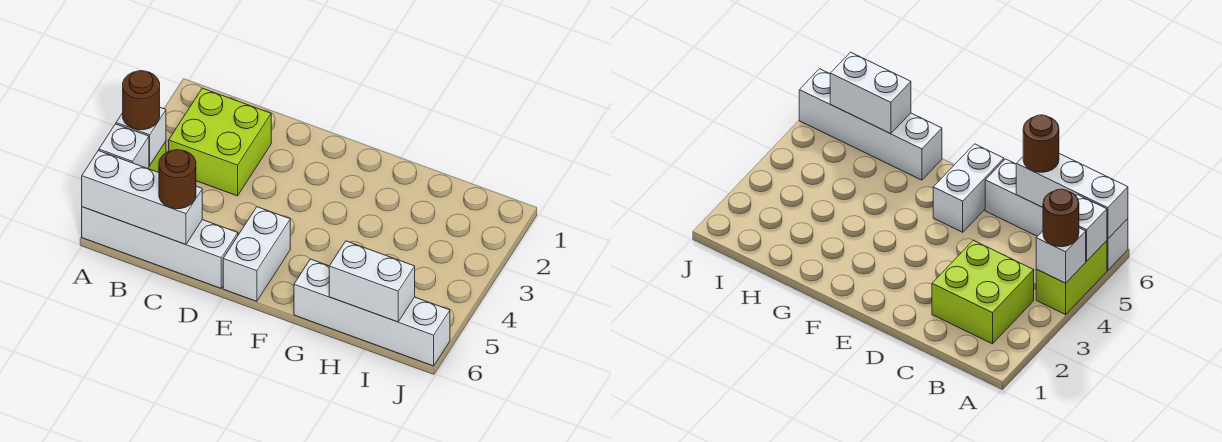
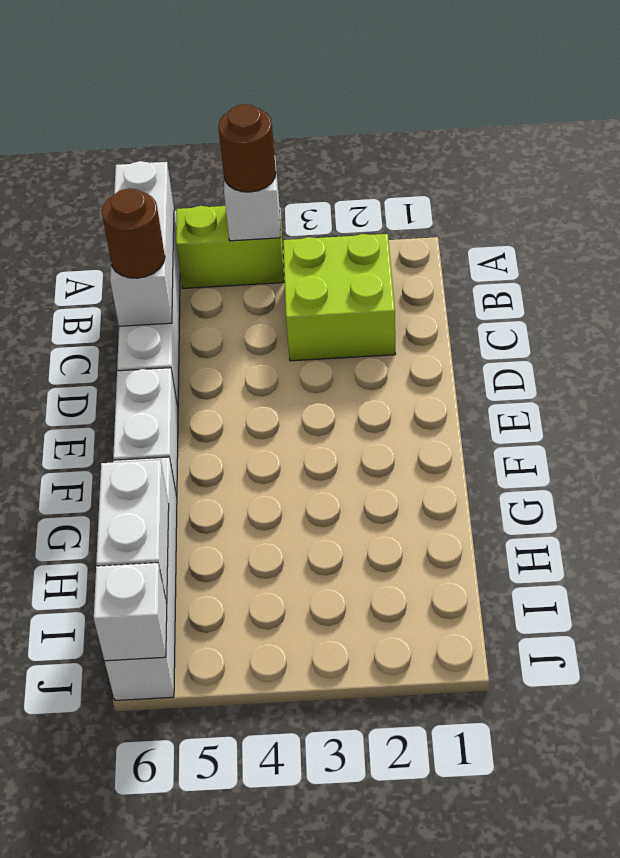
white 1x1 brick [99,124,149,169] -> white 1x1 brick moved to [94,563,167,661]
white 1x2 brick [223,207,290,301] -> white 1x2 brick turned to [113,368,178,497]

